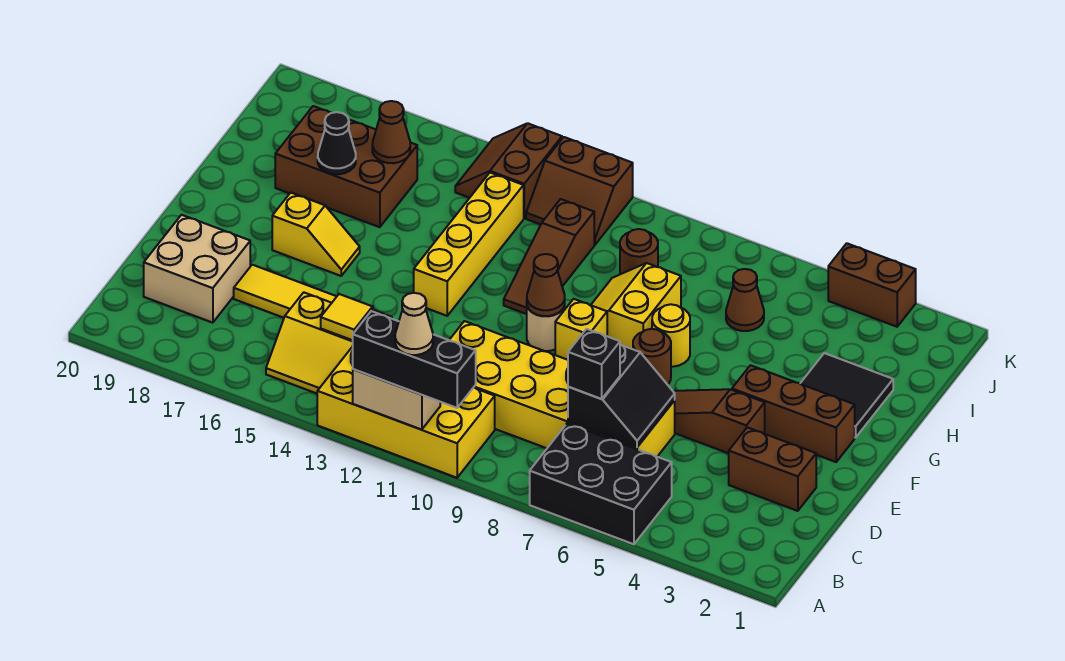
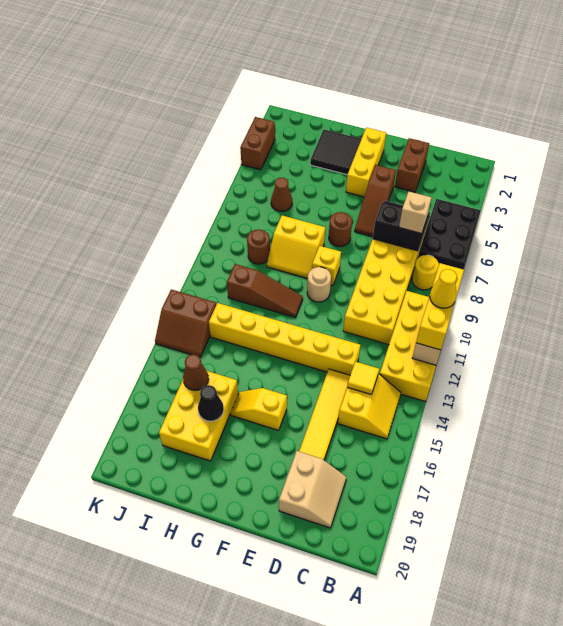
black 1x3 brick [352,311,476,408] -> yellow 1x3 brick [416,263,464,350]
tan 1x1 cone [395,293,433,355] -> yellow 1x1 cone [430,269,457,308]
black 1x1 brick [568,329,620,399] -> tan 1x1 brick [399,192,432,234]
tan 2x2 brick [144,215,250,323] -> tan 2x2 slope [279,451,347,528]
brown 1x3 brick [732,365,855,462] -> yellow 1x3 brick [346,128,386,197]
brown 1x1 cone [527,254,565,316] -> none
yellow 1x4 brick [414,173,524,316] -> yellow 1x6 brick [209,303,360,375]
yellow 1x2 slope [272,193,360,276] -> yellow 1x2 slope turned to [231,388,287,430]
yellow 1x1 round brick [652,304,690,367] -> yellow 1x1 round brick moved to [412,255,439,290]
brown 2x3 brick [275,106,417,227] -> yellow 2x3 brick [159,371,238,461]
brown 2x2 slope [526,137,633,245] -> none

